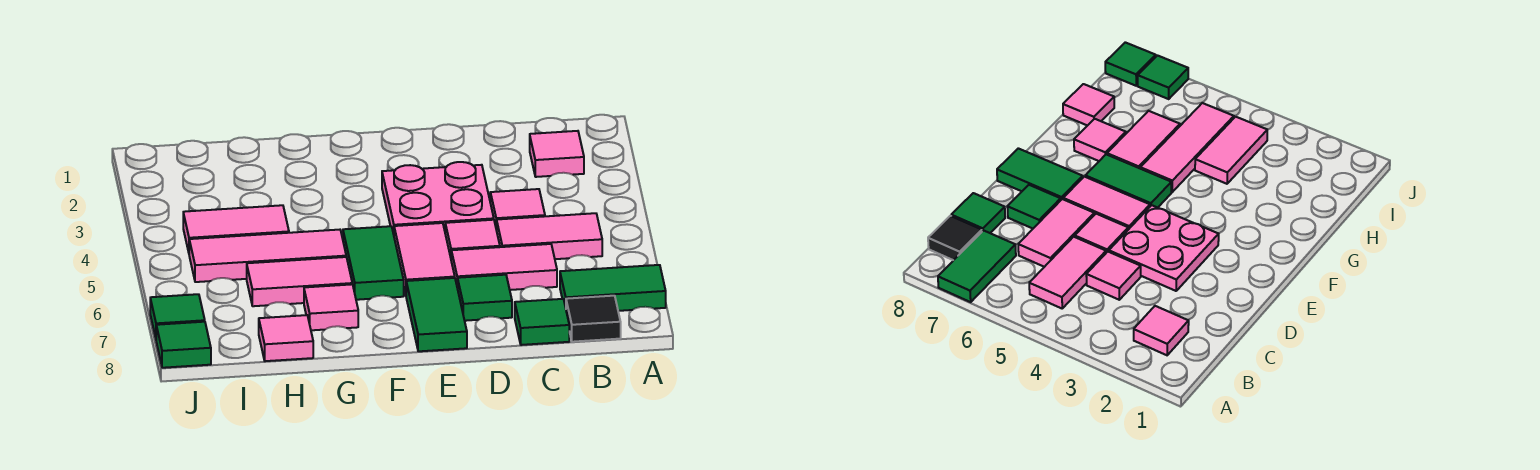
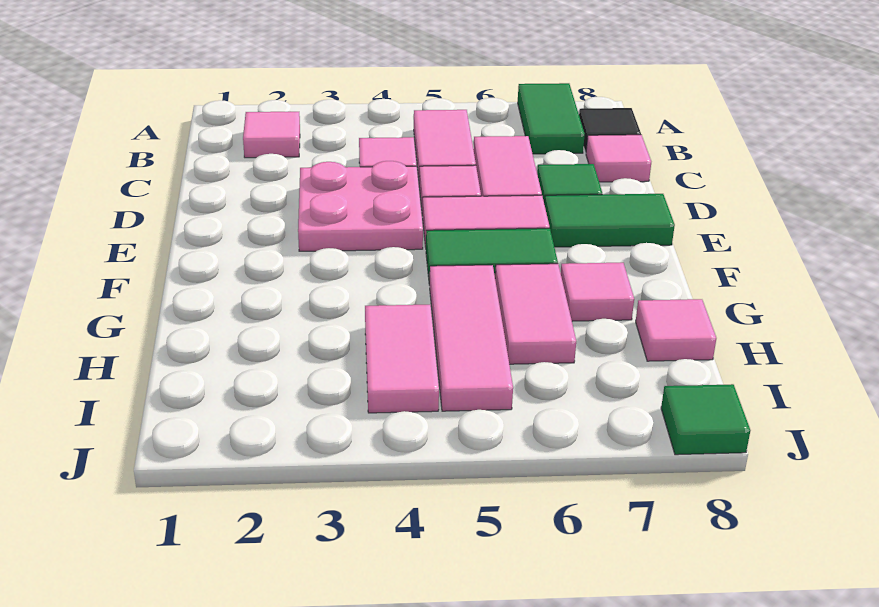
green 1x1 tile [515,299,569,345] -> pink 1x1 tile [586,135,651,182]
green 1x1 tile [150,294,205,338] -> none

